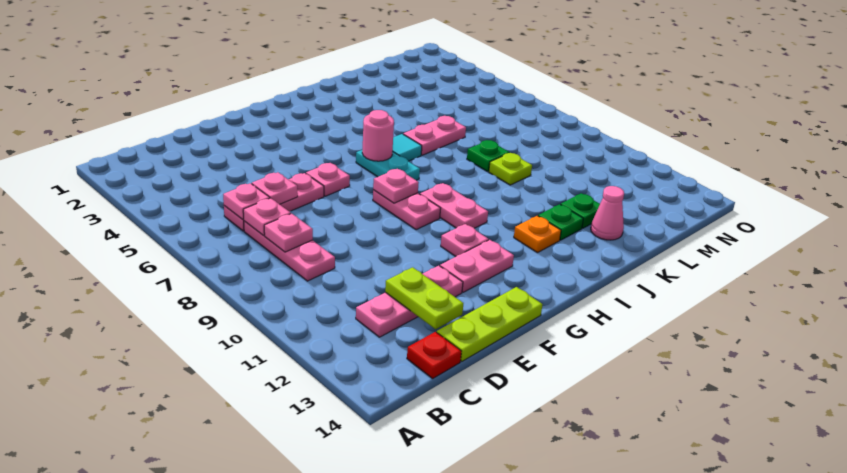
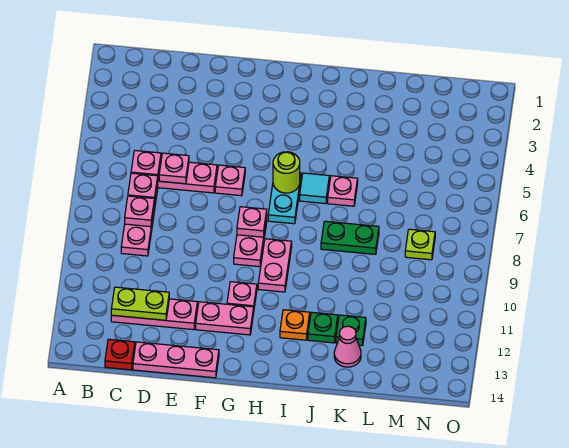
lime 1x2 plate [385,267,463,329] -> lime 1x2 plate turned to [111,287,169,320]
lime 1x3 plate [437,287,542,361] -> pink 1x3 plate [133,342,219,378]
pink 1x1 round brick [362,110,394,161] -> lime 1x1 round brick [273,152,300,193]
pink 1x2 plate [403,116,466,155] -> pink 1x1 plate [328,176,358,206]
green 1x1 plate [467,140,509,171] -> green 1x2 plate [321,221,379,254]
lime 1x1 plate [489,153,532,185] -> lime 1x1 plate moved to [405,229,435,260]

